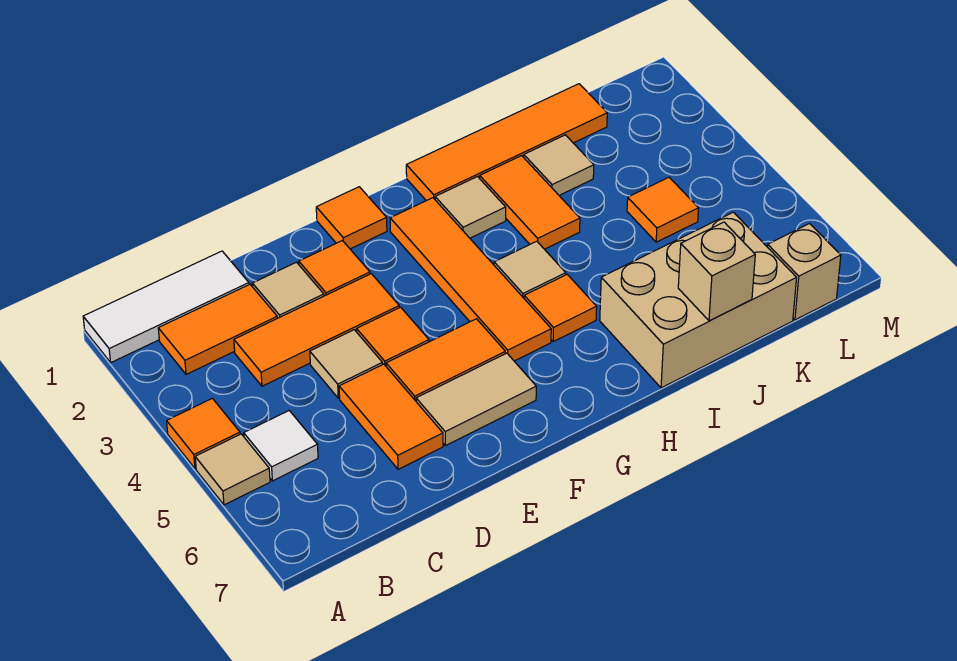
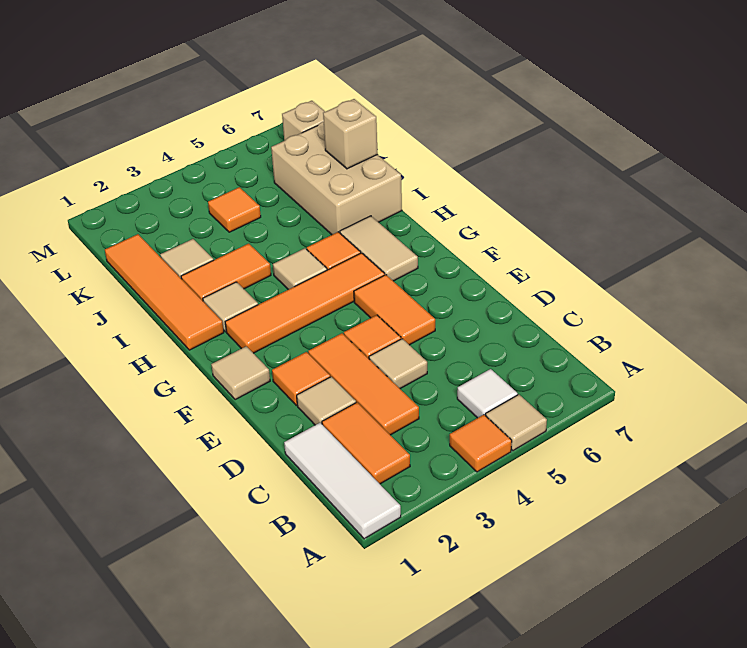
orange 1x2 tile [339,364,443,469] -> none
tan 1x2 tile [416,353,536,446] -> tan 1x2 tile moved to [340,216,418,281]
orange 1x1 tile [316,187,387,249] -> tan 1x1 tile [211,346,270,400]

